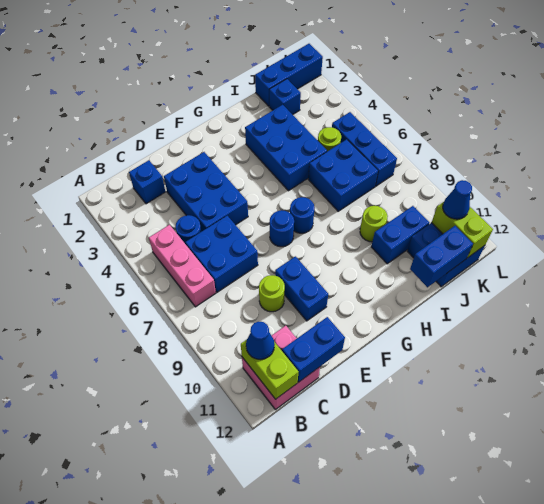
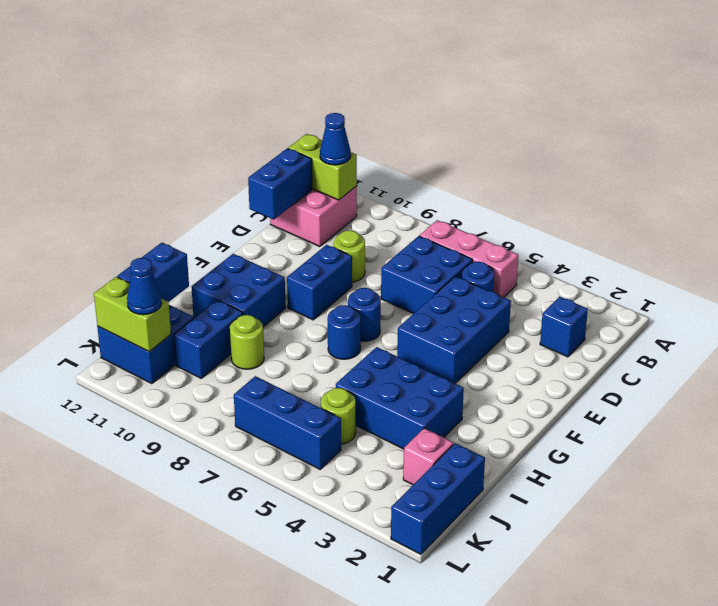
blue 2x3 brick [164,152,248,232] -> blue 2x3 brick turned to [397,276,511,383]
blue 1x2 brick [275,256,328,321] -> blue 1x2 brick turned to [287,245,352,320]
blue 2x2 brick [308,139,378,211] -> blue 2x2 brick moved to [191,254,286,327]
blue 1x1 brick [269,79,301,115] -> pink 1x1 brick [403,428,454,485]

